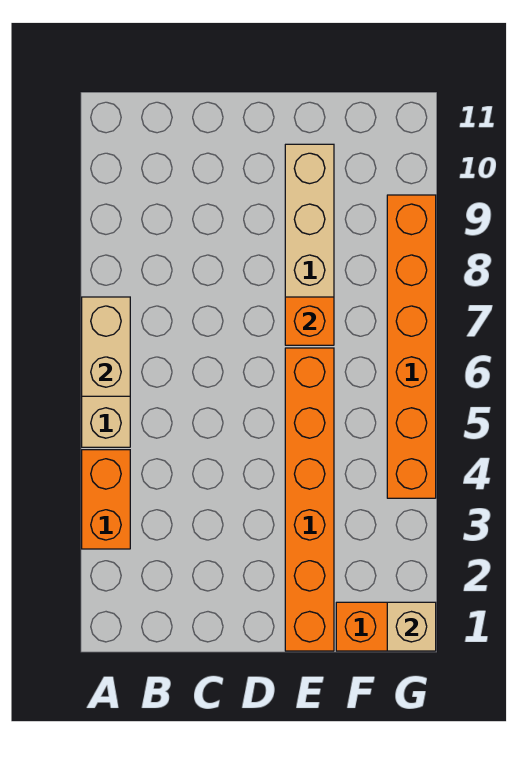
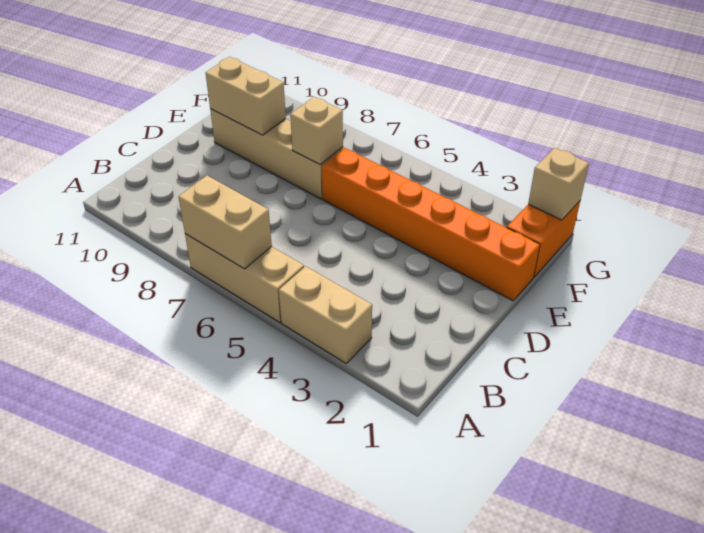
orange 1x2 brick [82,450,130,549] -> tan 1x2 brick [279,266,372,363]
orange 1x1 brick [285,297,334,345] -> tan 1x1 brick [290,97,343,165]
none -> tan 1x2 brick [206,57,286,135]
orange 1x6 brick [387,195,436,498] -> none

